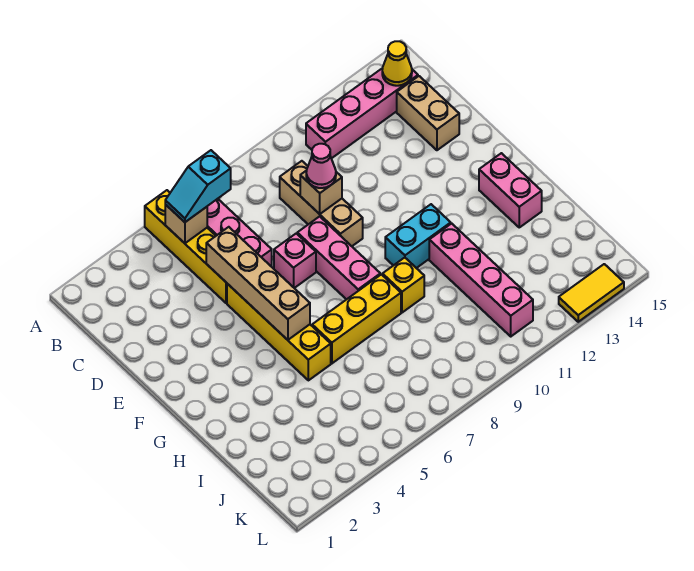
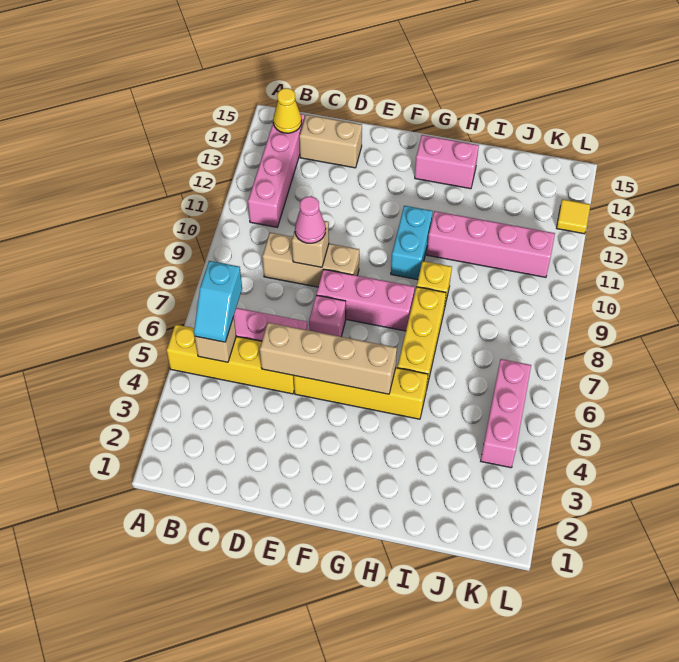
none -> pink 1x3 brick [481,359,531,468]
yellow 1x2 tile [559,264,624,322] -> yellow 1x1 tile [557,199,590,234]

